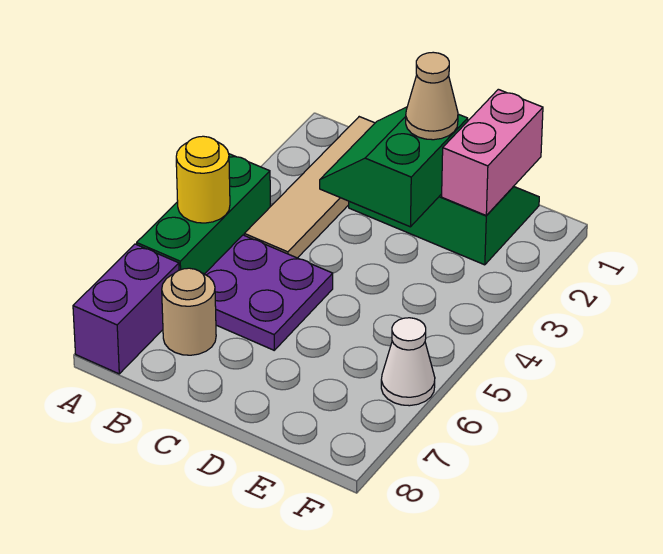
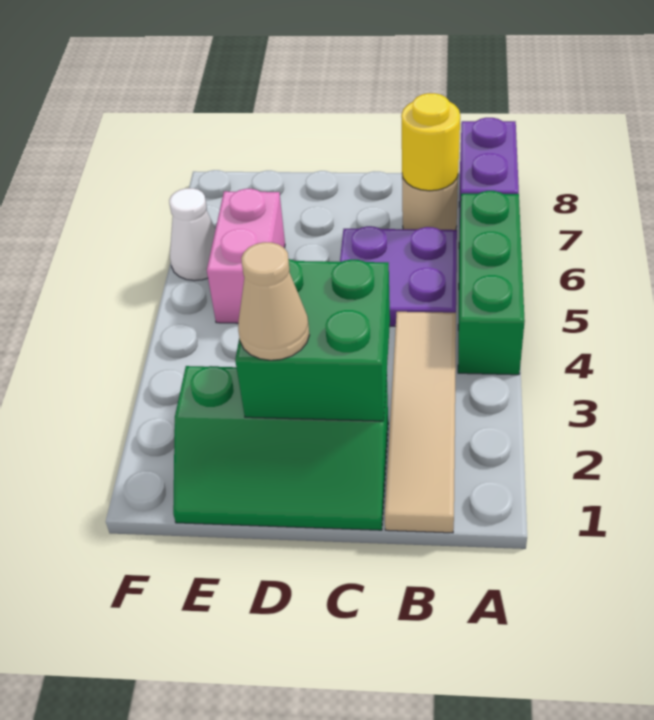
yellow 1x1 round brick [176,136,230,223] -> yellow 1x1 round brick moved to [401,93,460,191]
green 2x2 slope [320,107,468,227] -> green 2x2 brick [235,259,390,421]
pink 1x2 brick [442,89,543,216] -> pink 1x2 brick moved to [207,189,285,323]

